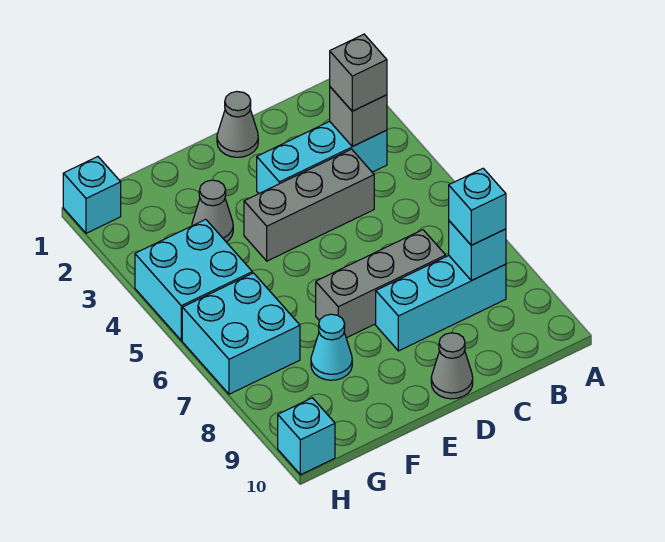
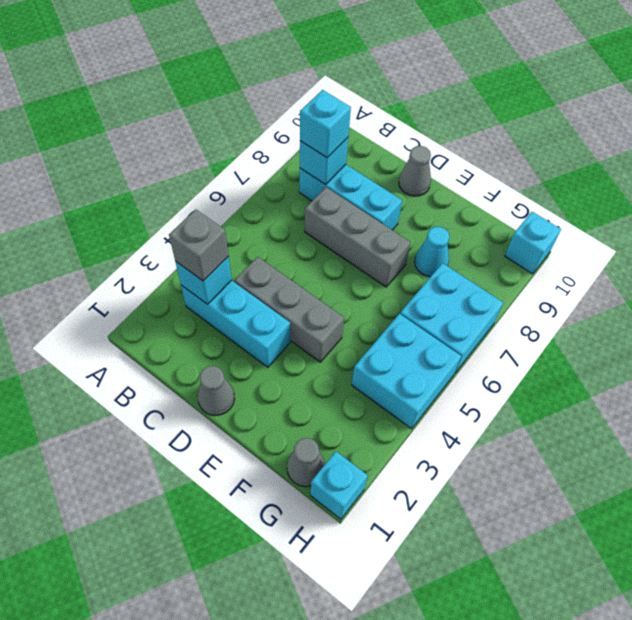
grey 1x1 brick [330,87,387,146] -> cyan 1x1 brick [175,256,232,304]
grey 1x1 cone [192,180,233,242] -> grey 1x1 cone moved to [287,438,325,487]

